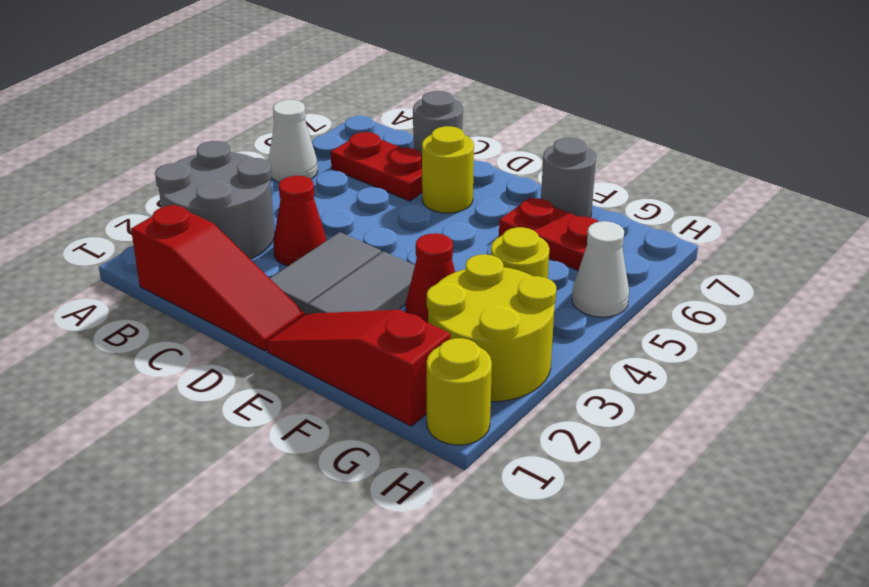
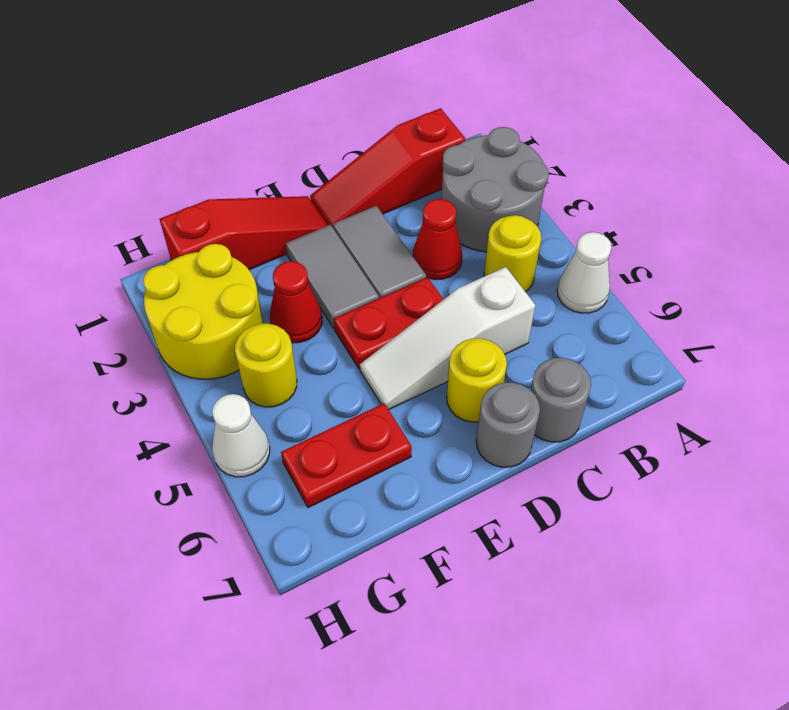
red 1x2 plate [331,132,422,201] -> red 1x2 plate moved to [334,277,444,369]
none -> white 1x3 slope [360,267,535,410]
grey 1x1 round brick [541,138,596,217] -> grey 1x1 round brick moved to [476,382,540,467]
yellow 1x1 round brick [427,338,492,445] -> yellow 1x1 round brick moved to [484,215,541,292]

